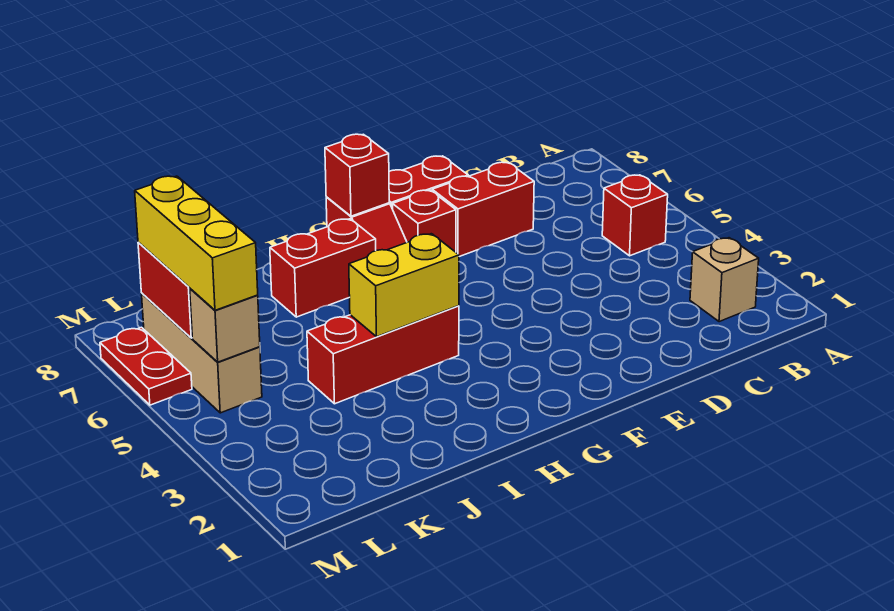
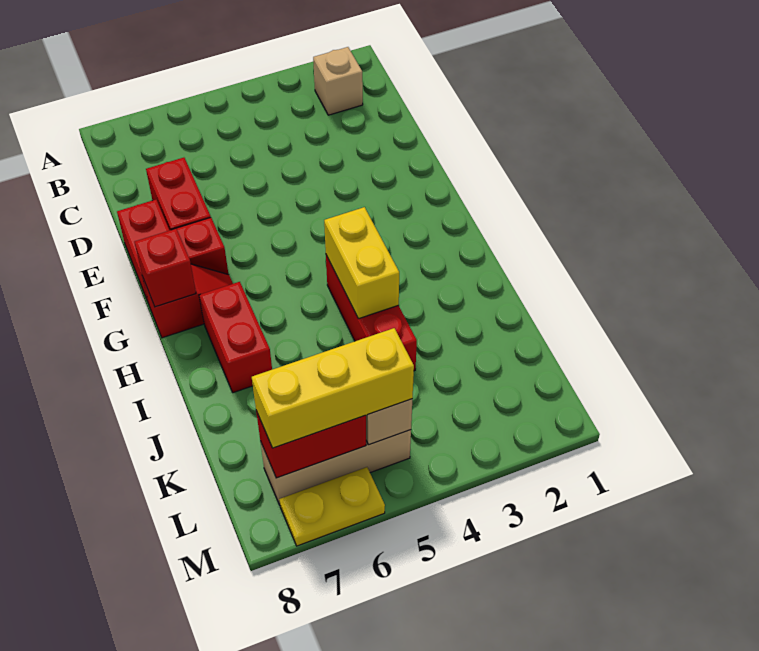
red 1x1 brick [602,175,668,256] -> none
red 1x2 plate [100,327,192,405] -> yellow 1x2 plate [279,467,385,546]

